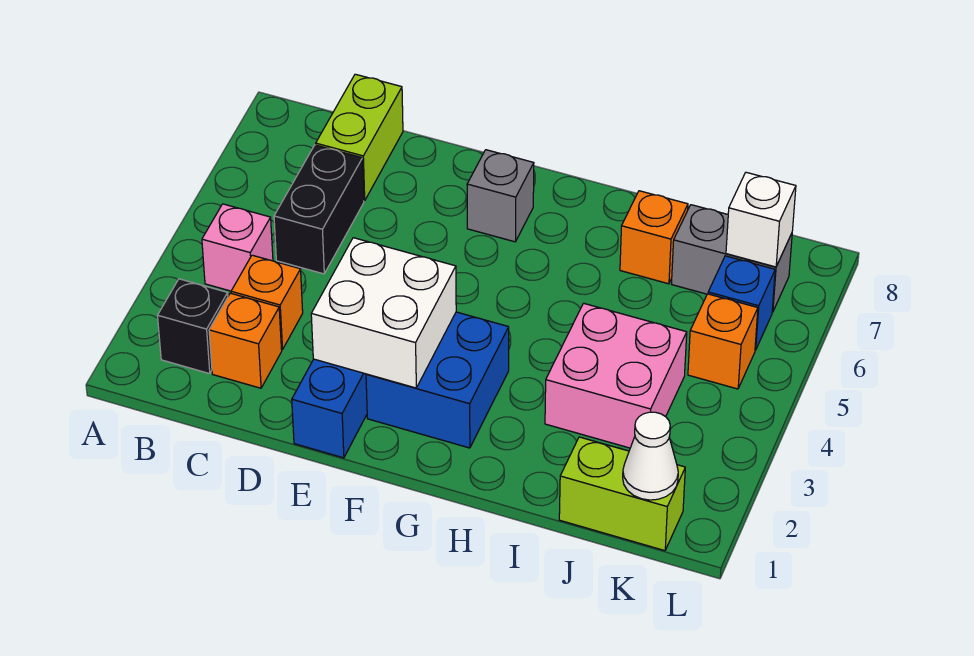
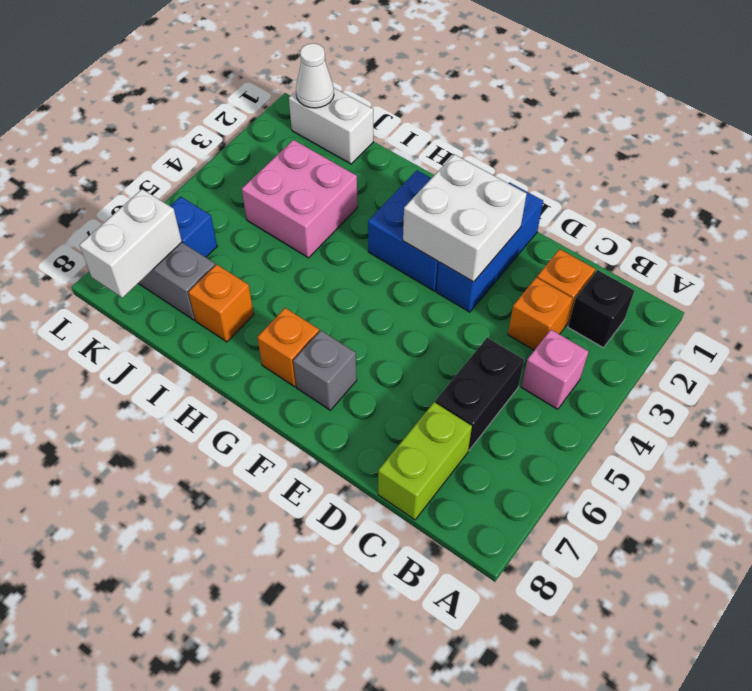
lime 1x2 brick [559,437,685,551] -> white 1x2 brick [289,88,373,164]
orange 1x1 brick [688,294,758,389] -> orange 1x1 brick moved to [257,308,319,387]
white 1x1 brick [726,172,796,267] -> white 1x2 brick [80,189,182,298]

